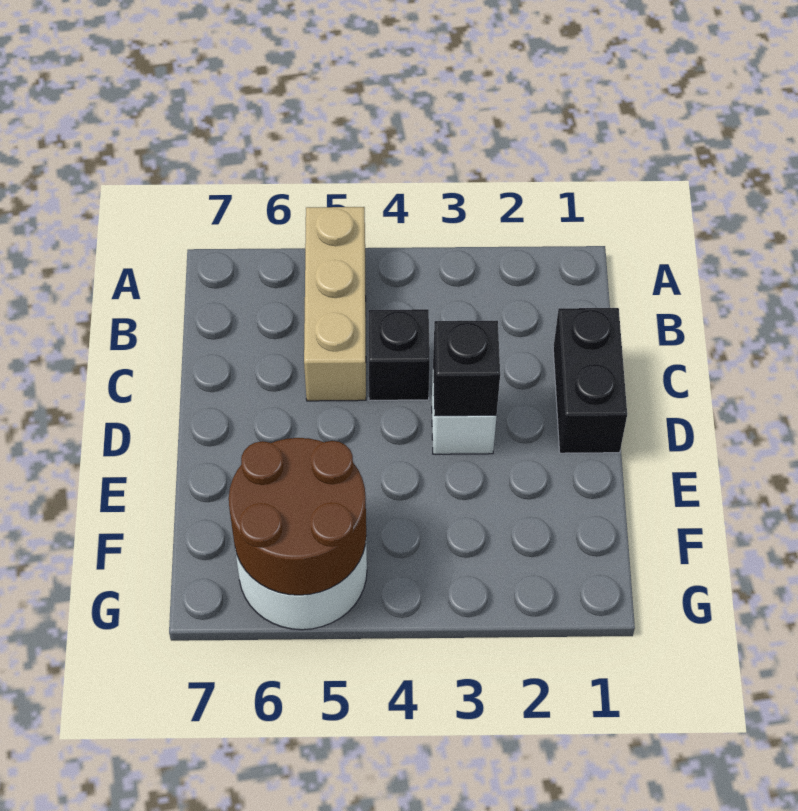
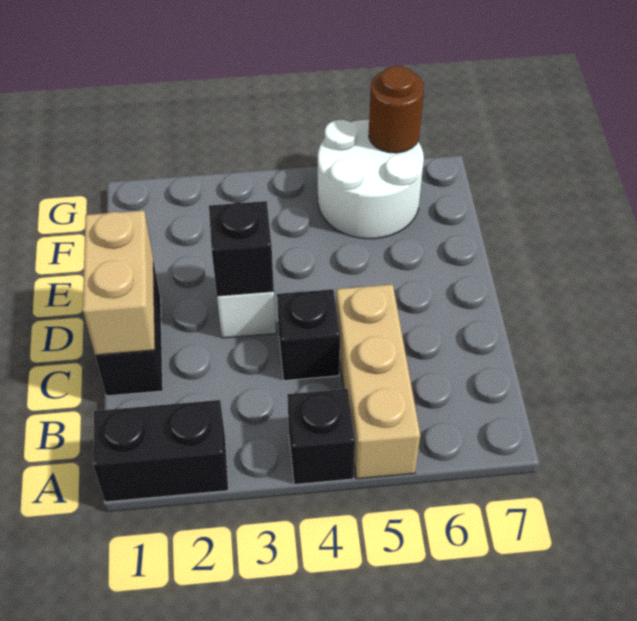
none -> black 1x2 brick [93,400,228,502]
none -> black 1x1 brick [287,389,355,485]
none -> tan 1x2 brick [83,210,155,355]
brown 2x2 round brick [229,438,366,595] -> brown 1x1 round brick [369,66,424,153]

